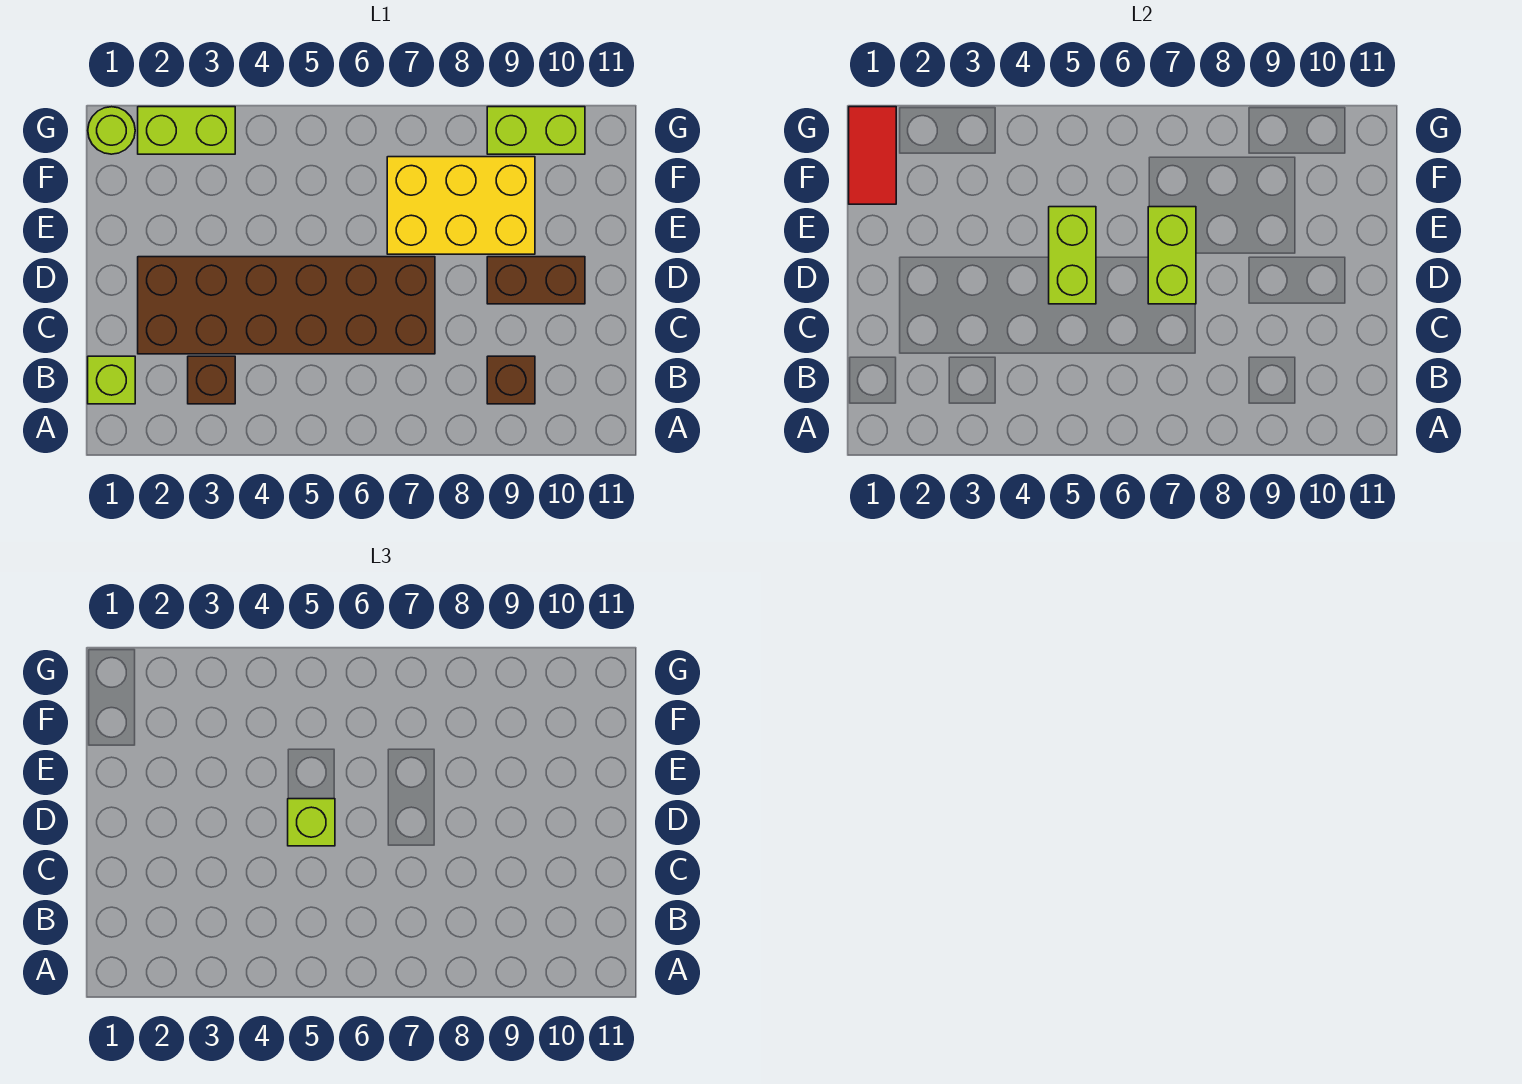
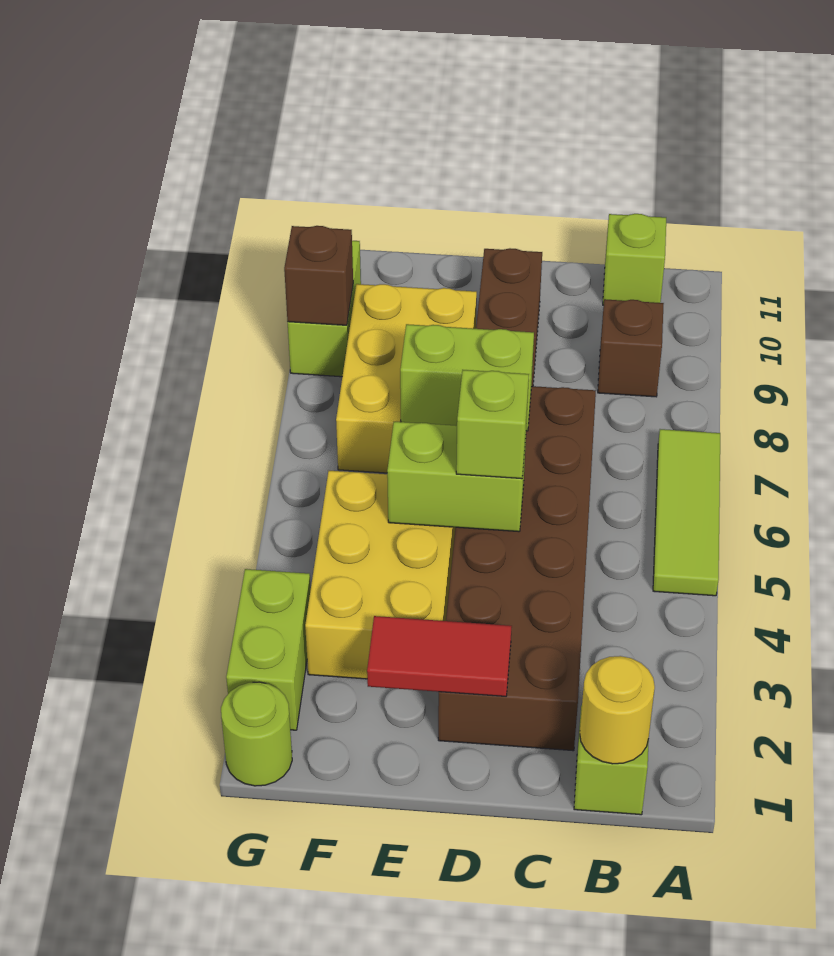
none -> lime 1x3 tile [653,429,720,596]
none -> yellow 1x1 round brick [580,656,655,764]
brown 1x1 brick [188,356,235,404] -> brown 1x1 brick moved to [284,226,353,325]
none -> lime 1x1 brick [603,214,666,305]
none -> yellow 2x3 brick [305,471,456,679]
red 1x2 tile [849,107,896,204] -> red 1x2 tile moved to [367,616,512,696]

